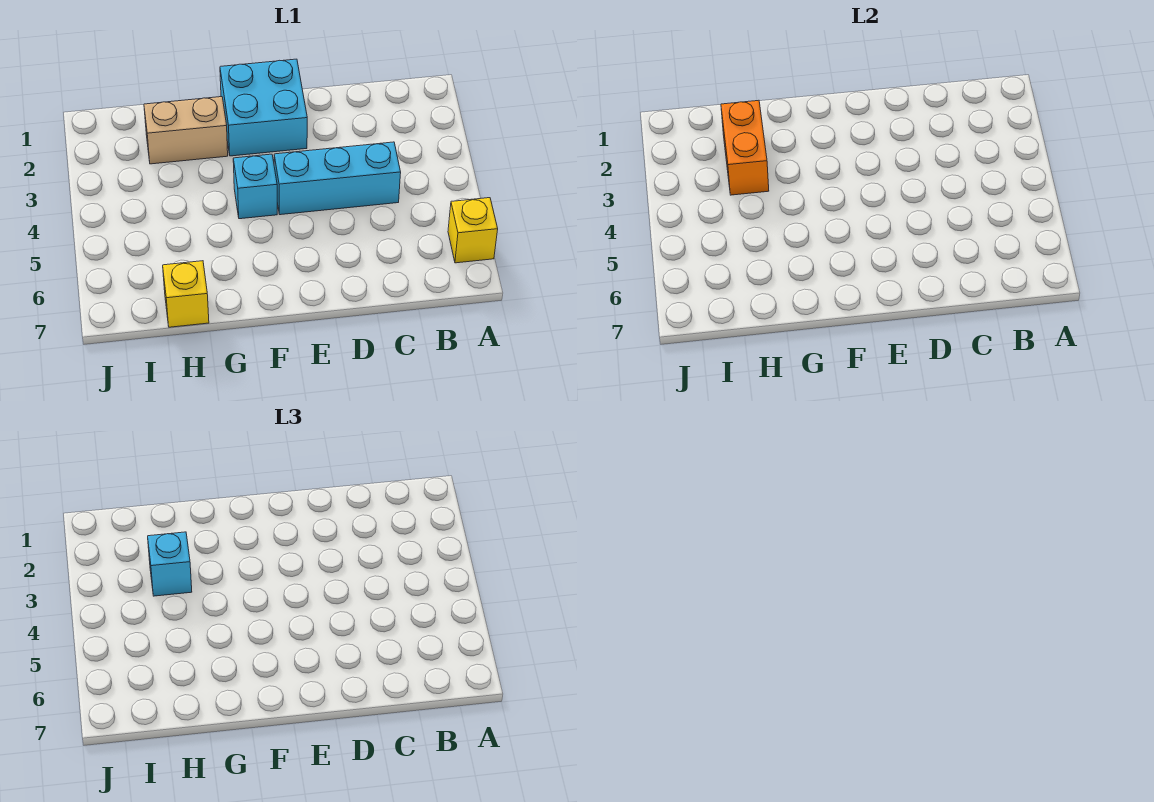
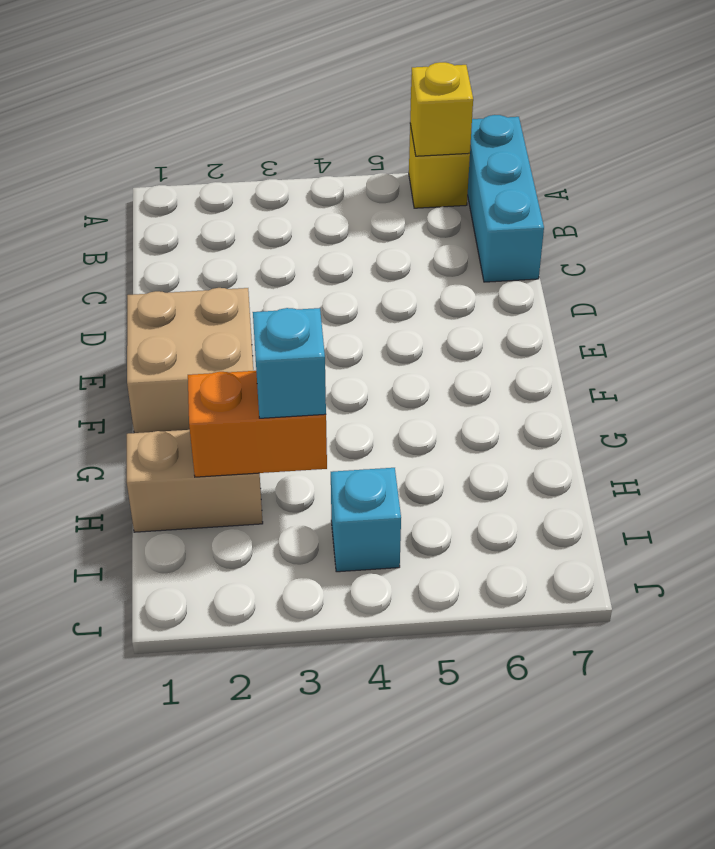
cyan 1x3 brick [274,142,401,215] -> cyan 1x3 brick moved to [468,115,544,282]
cyan 2x2 brick [220,59,307,156] -> tan 2x2 brick [127,288,253,433]
cyan 1x1 brick [233,154,277,219] -> cyan 1x1 brick moved to [331,468,401,572]
tan 1x2 brick [144,97,228,164] -> tan 1x2 brick turned to [127,430,263,532]
yellow 1x1 brick [163,261,209,327] -> yellow 1x1 brick moved to [410,62,473,156]

